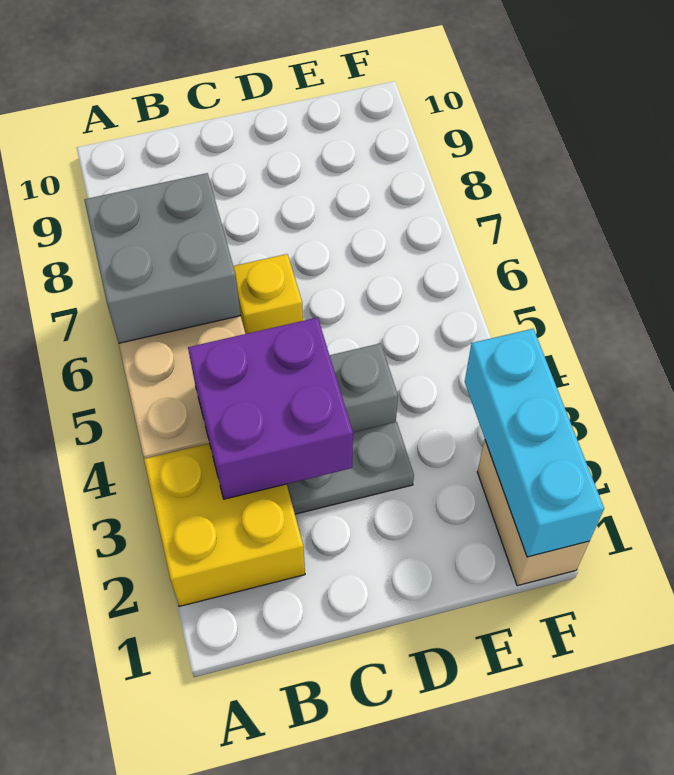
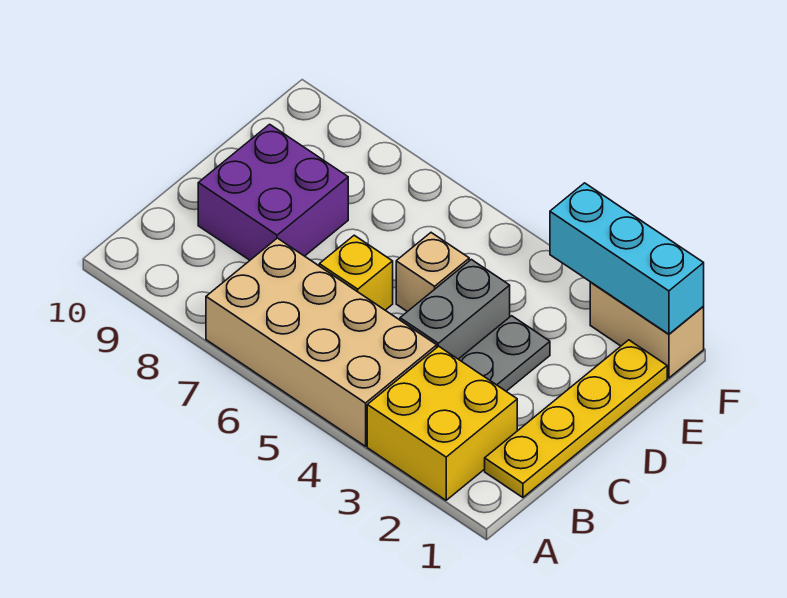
grey 2x2 brick [84,173,241,343] -> none
none -> yellow 1x4 plate [485,340,667,497]
purple 2x2 brick [188,318,353,499] -> purple 2x2 brick moved to [198,124,348,260]
none -> tan 1x1 brick [396,233,469,312]

